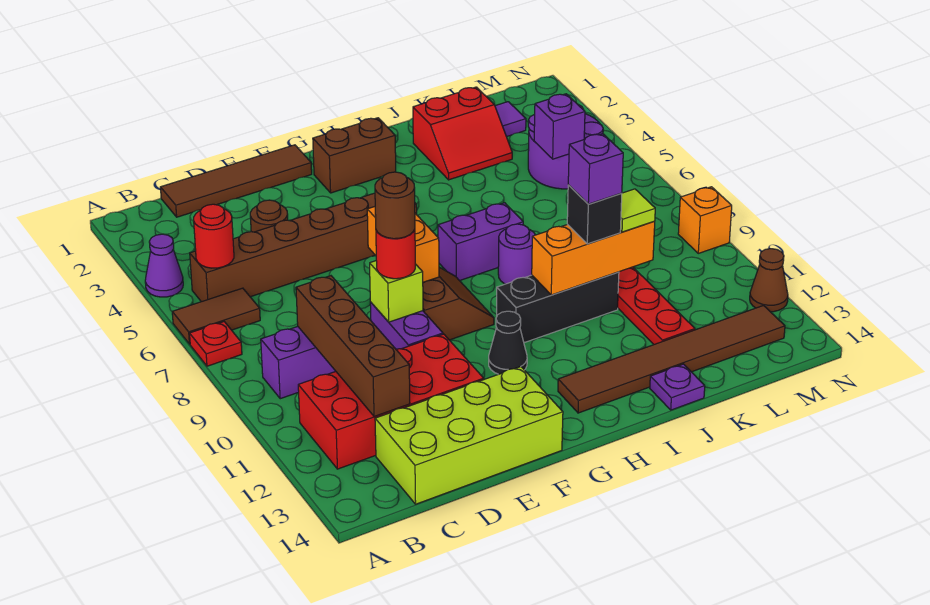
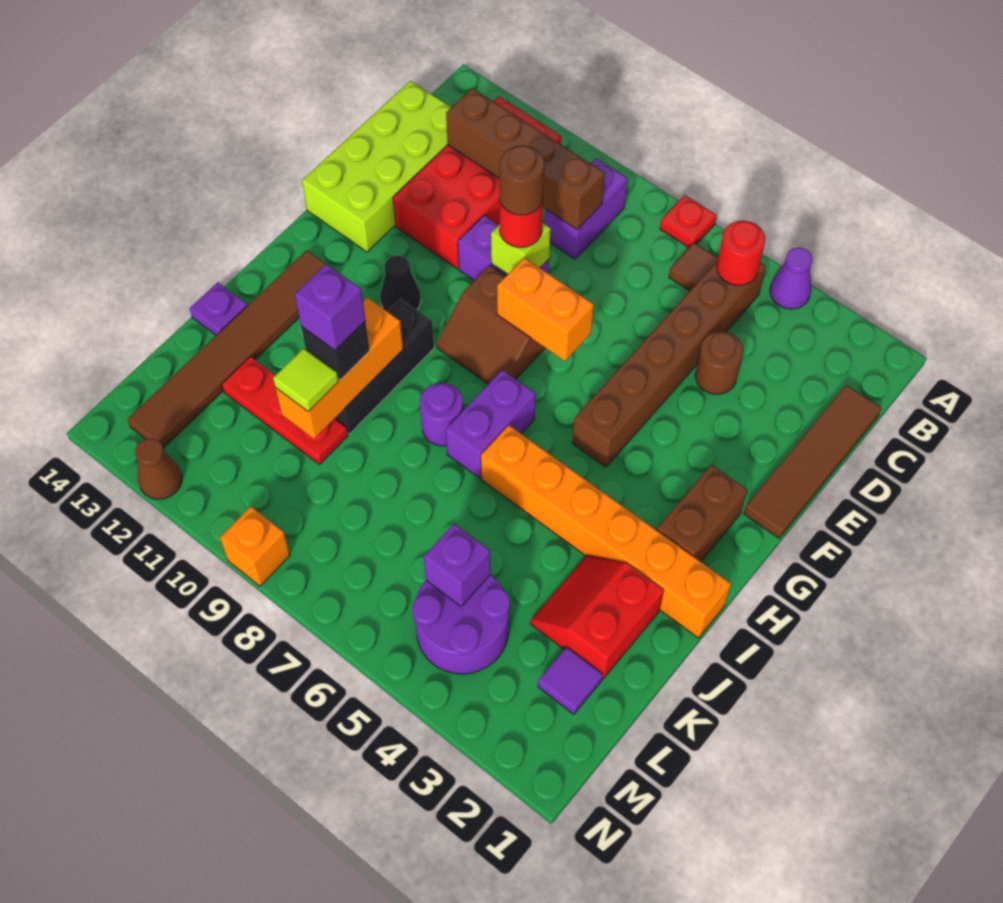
brown 1x2 tile [172,288,260,344] -> brown 1x1 tile [669,243,718,291]
none -> orange 1x6 brick [481,425,731,638]

